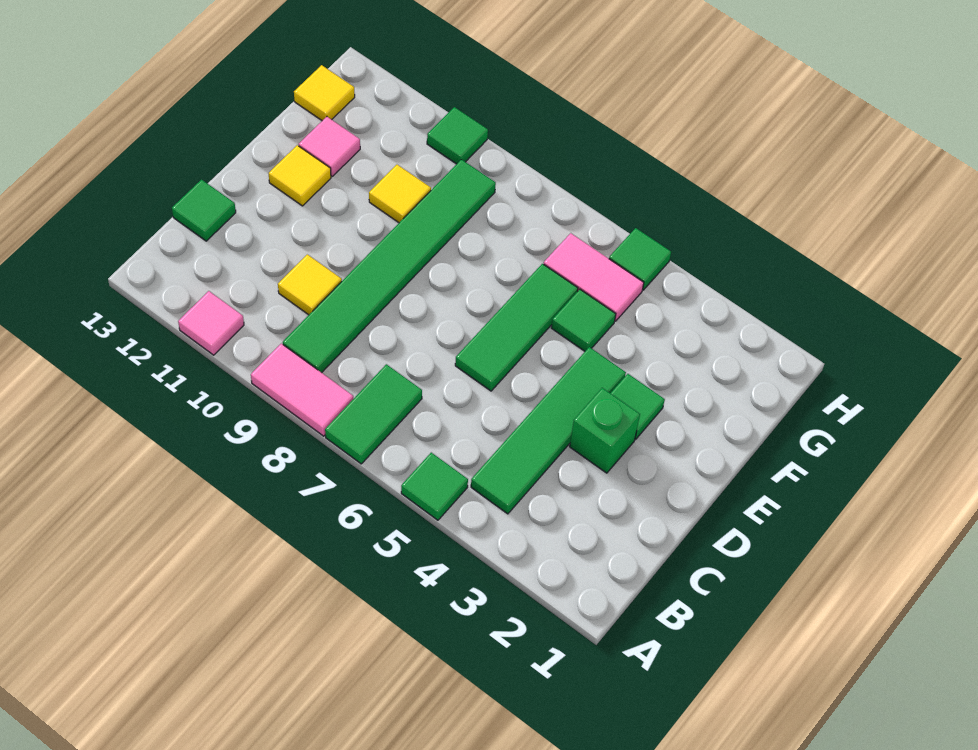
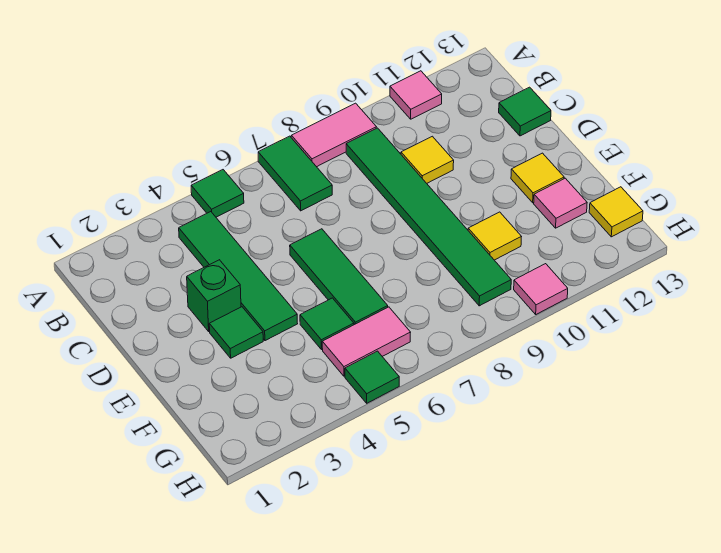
green 1x1 tile [427,107,488,164] -> pink 1x1 tile [514,264,568,314]

